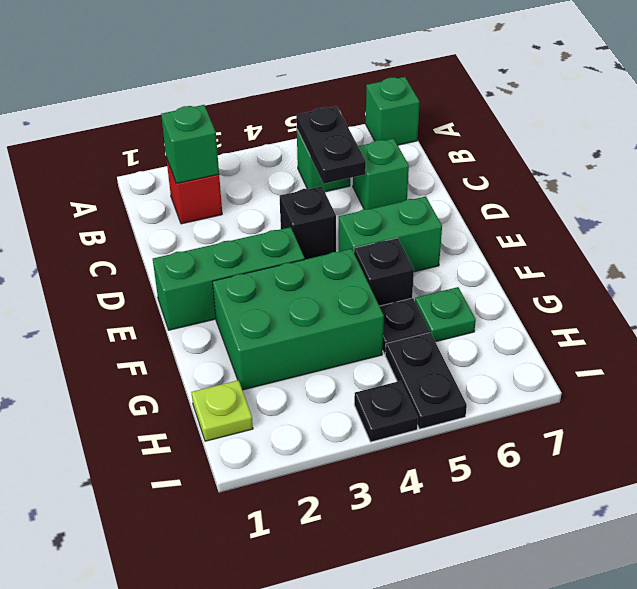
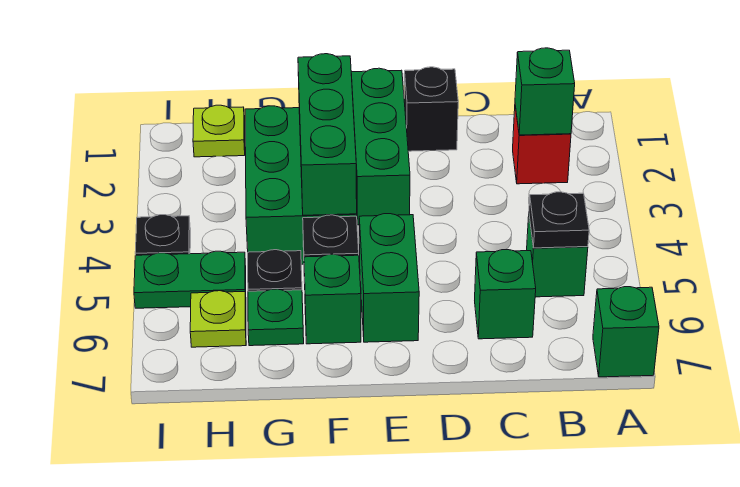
black 1x2 plate [296,106,366,184] -> black 1x1 plate [529,192,589,248]
black 1x1 brick [279,186,336,259] -> black 1x1 brick moved to [404,67,458,151]
none -> green 1x3 brick [298,54,357,215]
none -> green 1x1 brick [304,254,361,344]
black 1x2 plate [385,333,467,429] -> green 1x2 plate [134,251,246,308]
none -> lime 1x1 plate [190,291,246,347]

